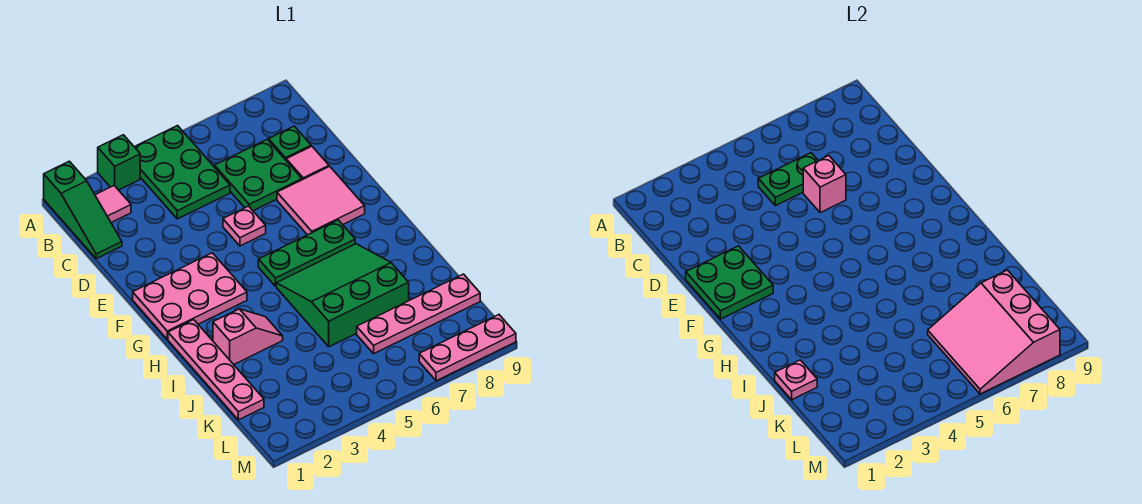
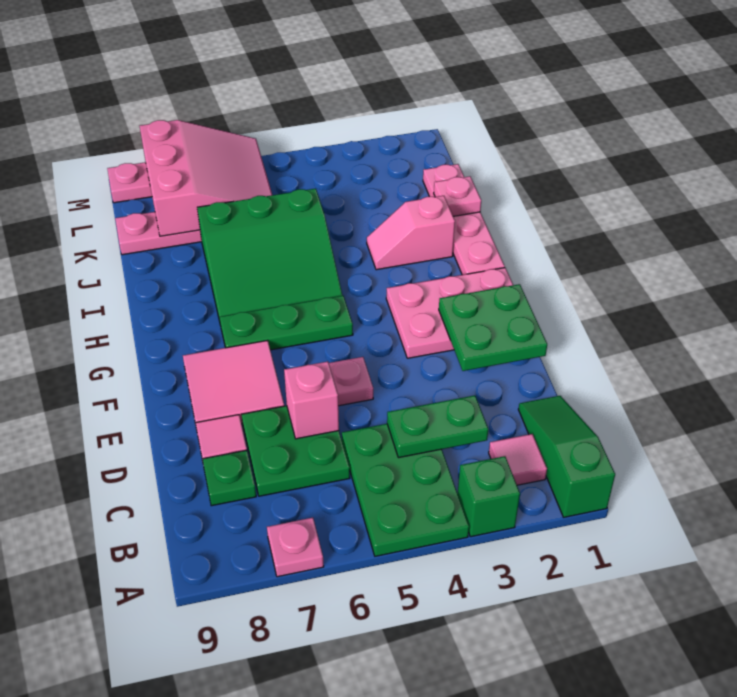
none -> pink 1x1 plate [267,518,324,577]
green 1x2 plate [758,153,818,206] -> green 1x2 plate moved to [387,395,488,458]

